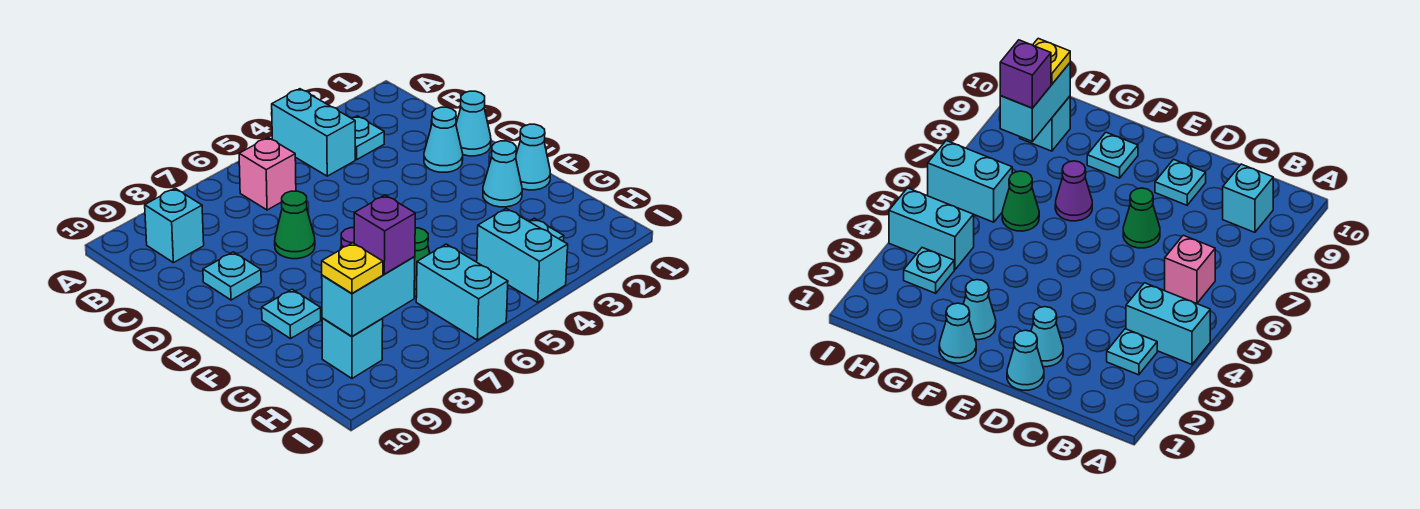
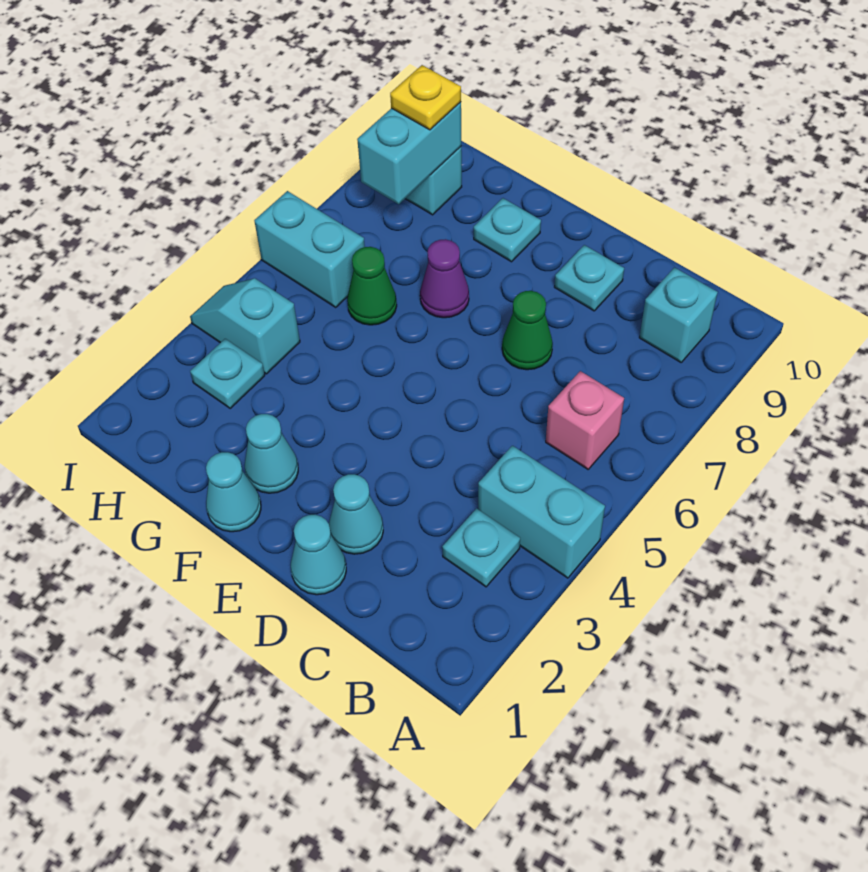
cyan 1x2 brick [477,209,568,302] -> cyan 1x2 slope [190,278,300,374]
purple 1x1 brick [354,195,415,274] -> none

